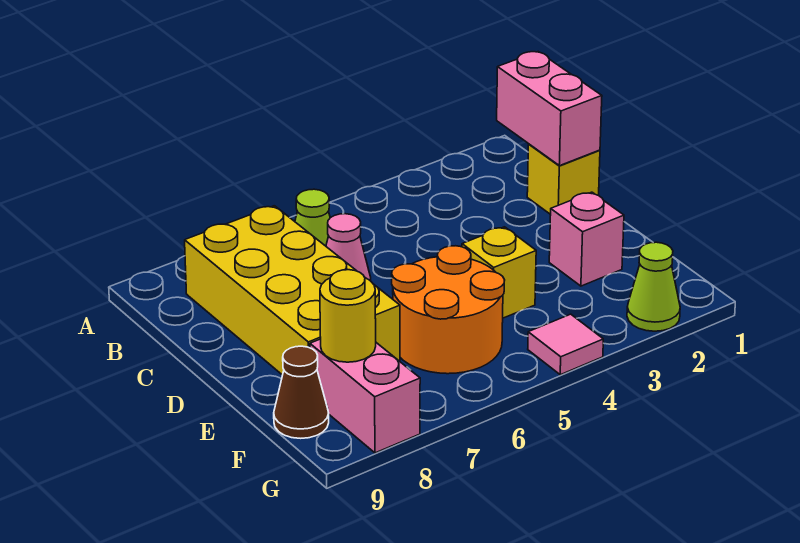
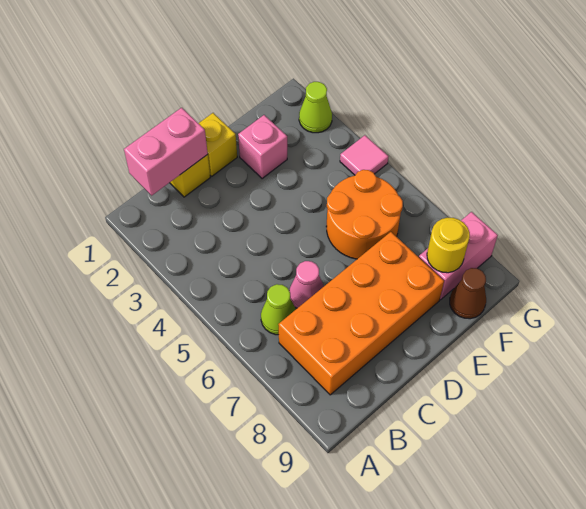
yellow 2x4 brick [185,206,400,375] -> orange 2x4 brick [278,232,444,395]
yellow 1x1 brick [462,227,536,318] -> yellow 1x1 brick moved to [199,113,237,176]

